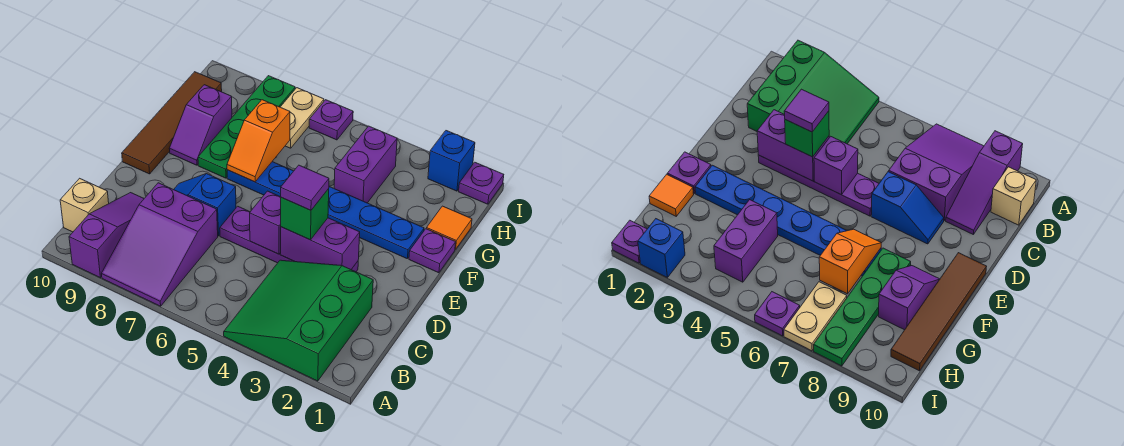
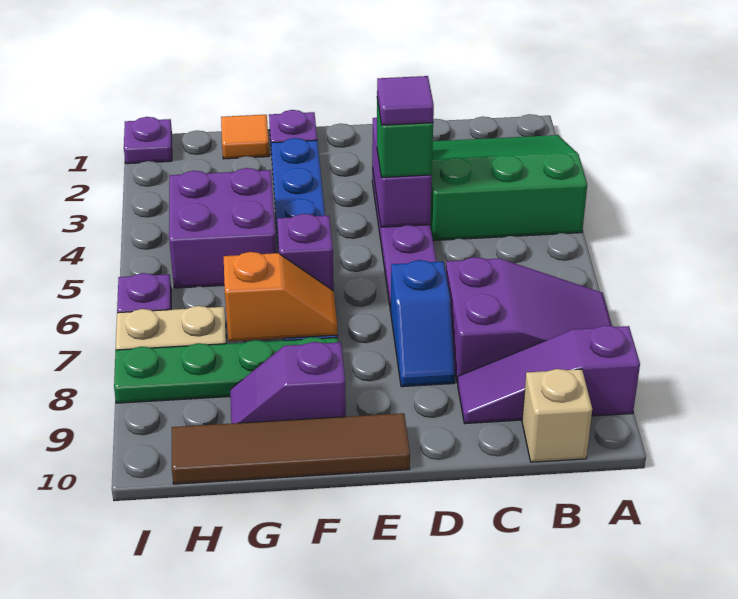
green 3x3 slope [224,260,373,381] -> green 3x3 slope turned to [430,135,587,241]
purple 1x1 brick [250,191,281,254] -> purple 1x1 brick moved to [277,214,334,291]
purple 1x2 slope [169,85,232,165] -> purple 1x2 slope turned to [230,342,346,423]
purple 1x2 brick [334,126,397,203] -> purple 2x2 brick [169,168,276,288]
blue 1x1 brick [428,131,475,191] -> none

